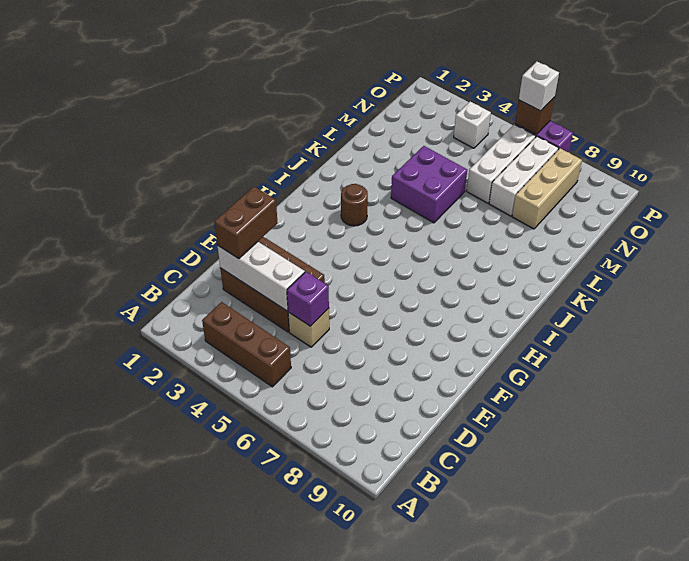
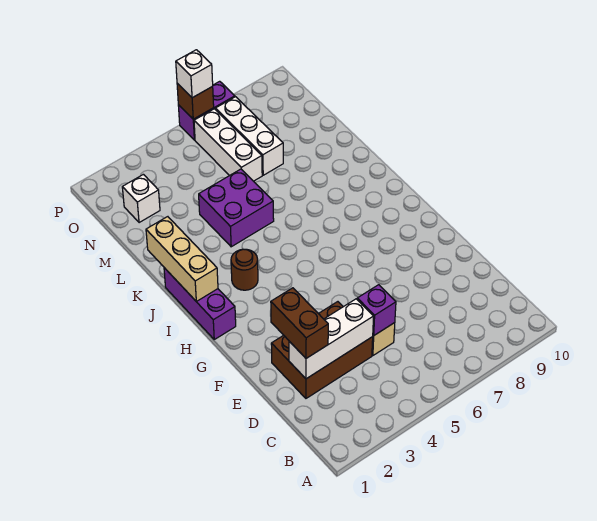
brown 1x3 brick [202,302,291,387] -> none
none -> purple 1x3 brick [164,268,236,339]
tan 1x3 brick [512,148,582,229] -> tan 1x3 brick moved to [146,217,218,301]
white 1x1 brick [454,101,491,148] -> white 1x1 brick moved to [122,174,160,223]

